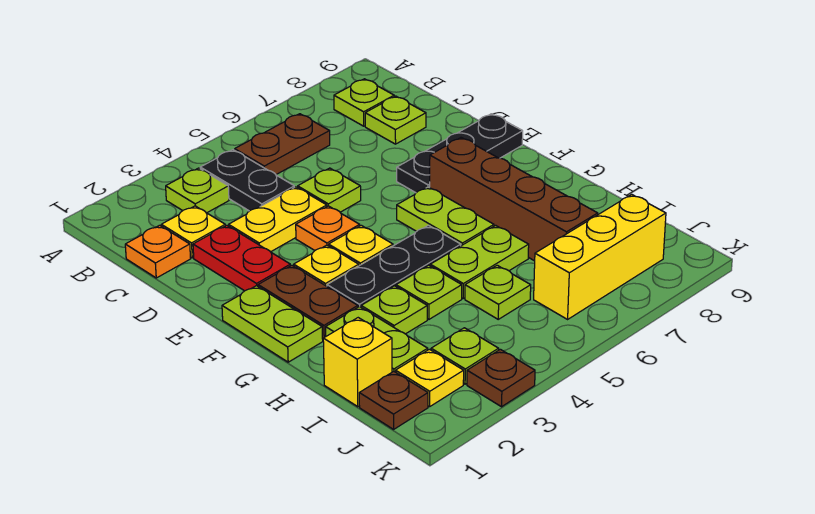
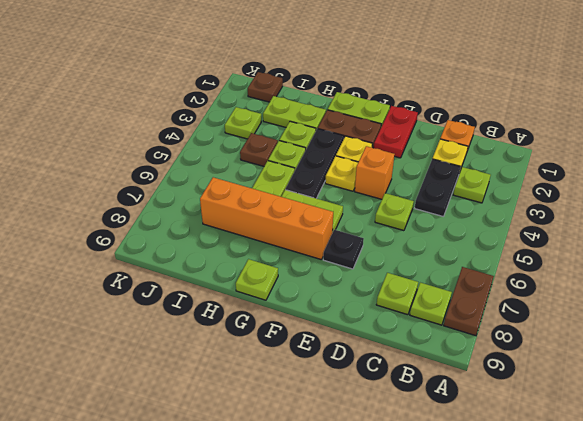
black 1x2 plate [200,150,294,211] -> black 1x2 plate turned to [415,159,461,216]
brown 1x2 plate [235,114,330,175] -> brown 1x2 plate moved to [444,267,494,336]
red 1x2 plate [193,225,290,291] -> red 1x2 plate turned to [374,106,418,158]
yellow 1x2 plate [229,187,327,252] -> none
orange 1x1 plate [296,206,360,250] -> orange 1x1 brick [355,146,395,199]
black 1x3 plate [397,114,523,193] -> black 1x1 plate [323,230,364,269]
brown 1x4 brick [430,138,598,261] -> orange 1x4 brick [200,177,333,260]
yellow 1x1 brick [323,318,392,407] -> none
lime 1x1 plate [465,265,531,319] -> lime 1x1 plate moved to [236,259,278,300]
yellow 1x1 plate [396,349,464,407] -> none
yellow 1x3 brick [534,194,666,319] -> none
brown 1x1 plate [467,349,535,407] -> brown 1x1 plate moved to [240,133,278,166]

